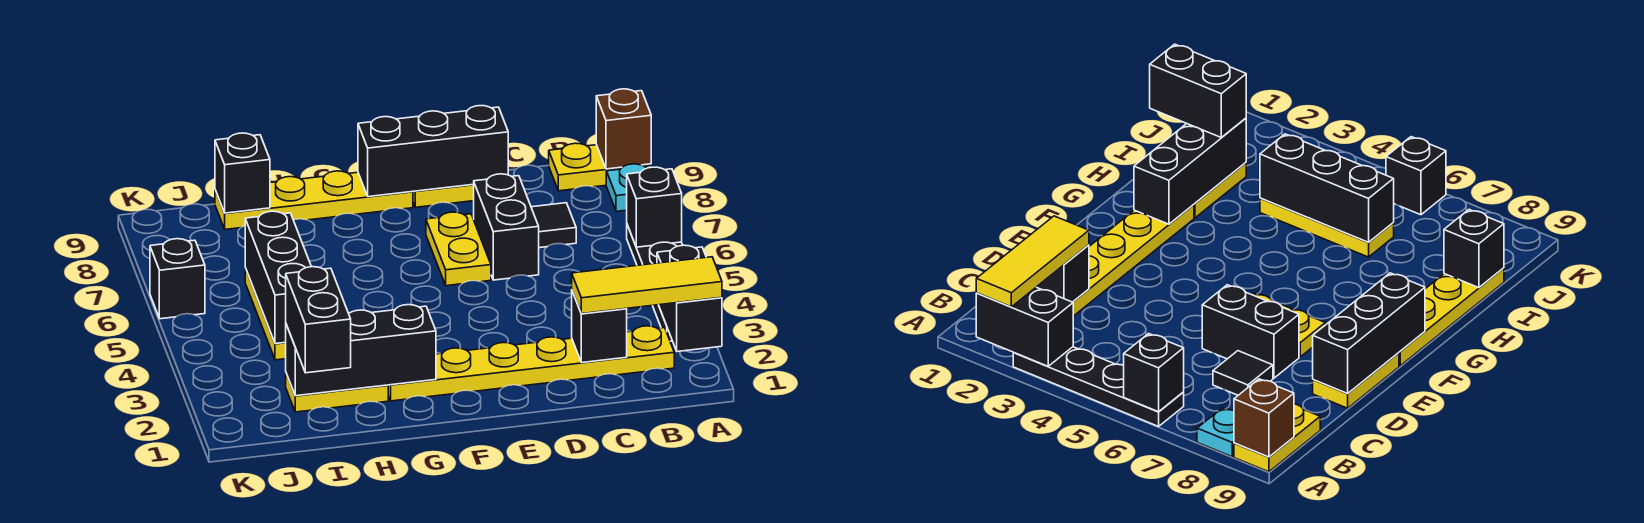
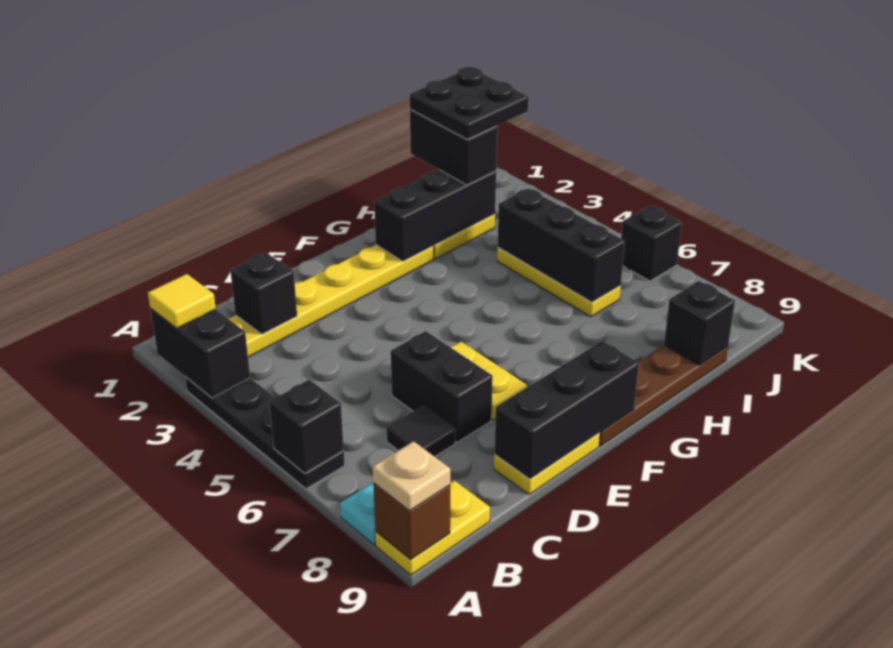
yellow 1x3 tile [572,257,722,314] -> yellow 1x1 tile [148,274,216,328]
none -> tan 1x1 plate [373,441,450,511]
yellow 1x4 plate [215,171,413,229] -> brown 1x4 plate [599,345,728,446]
none -> black 2x2 plate [410,67,529,139]

